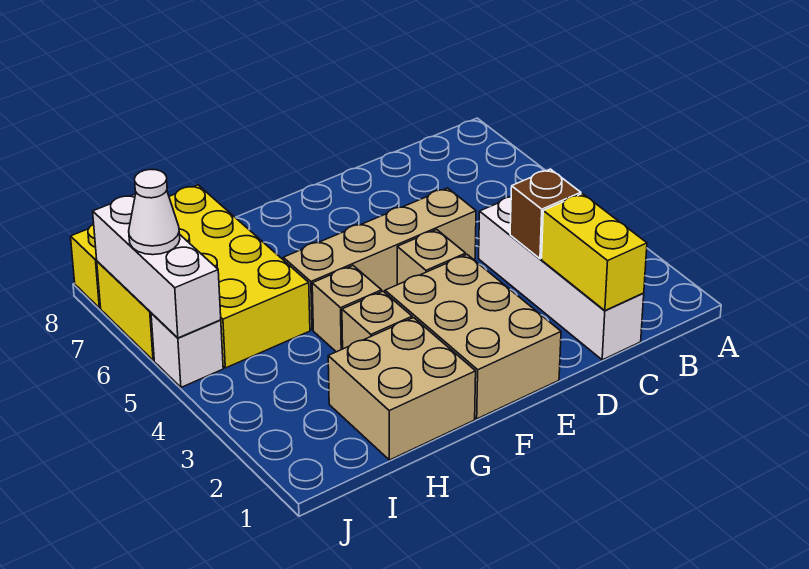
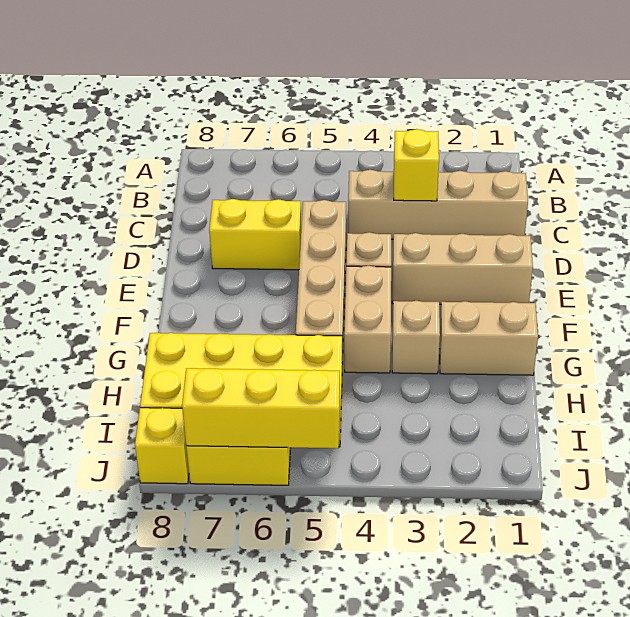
white 1x4 brick [479,197,644,360] -> tan 1x4 brick [348,170,528,239]
yellow 1x2 brick [542,194,647,311] -> yellow 1x2 brick moved to [209,199,301,270]
brown 1x1 brick [510,169,581,259] -> yellow 1x1 brick [394,129,439,201]
tan 2x3 brick [385,255,561,419] -> tan 1x3 brick [392,233,533,304]
tan 2x2 brick [328,318,476,460] -> tan 1x2 brick [439,301,538,375]
tan 1x1 brick [312,266,382,352] -> tan 1x2 brick [344,266,391,373]
white 1x1 brick [151,313,223,387] -> none
white 1x3 brick [93,194,221,338] -> yellow 1x3 brick [182,368,340,448]
white 1x1 cone [129,169,180,255] -> none

